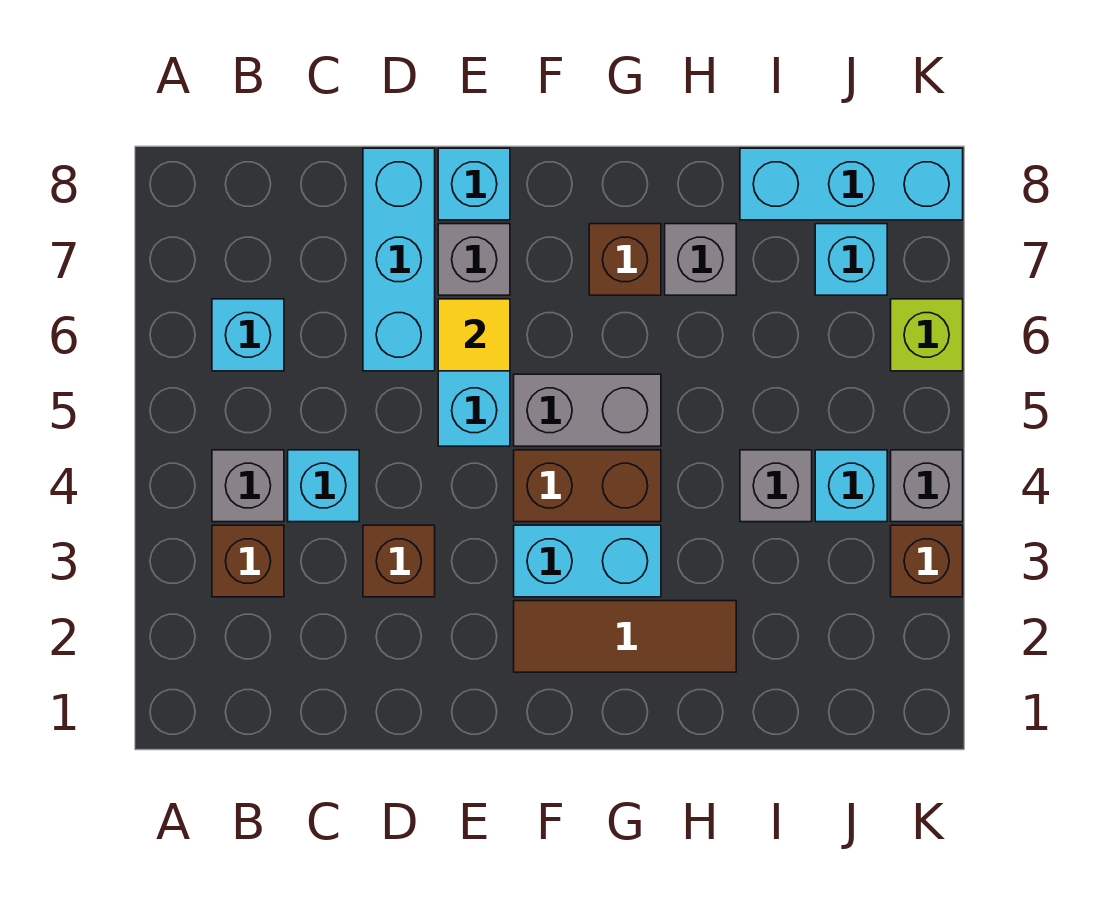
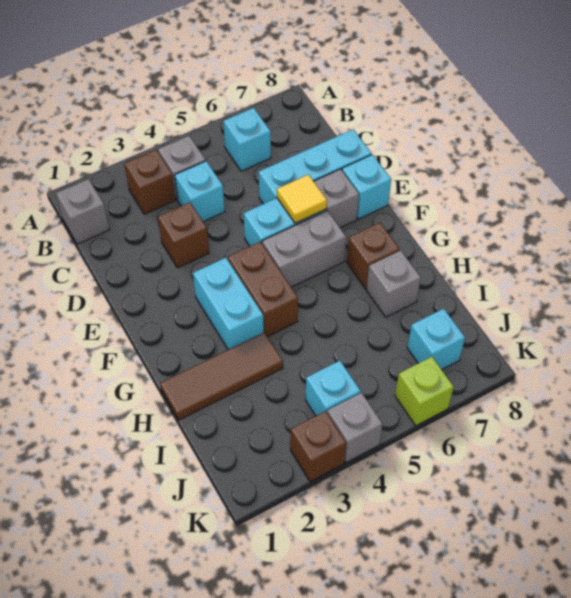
brown 1x3 tile [514,601,736,672] -> brown 1x3 tile turned to [160,332,283,420]
grey 1x2 brick [514,374,661,446] -> grey 1x2 brick turned to [262,211,346,287]
grey 1x1 brick [740,450,812,522] -> grey 1x1 brick moved to [56,179,109,244]
cyan 1x3 brick [740,148,963,220] -> none

